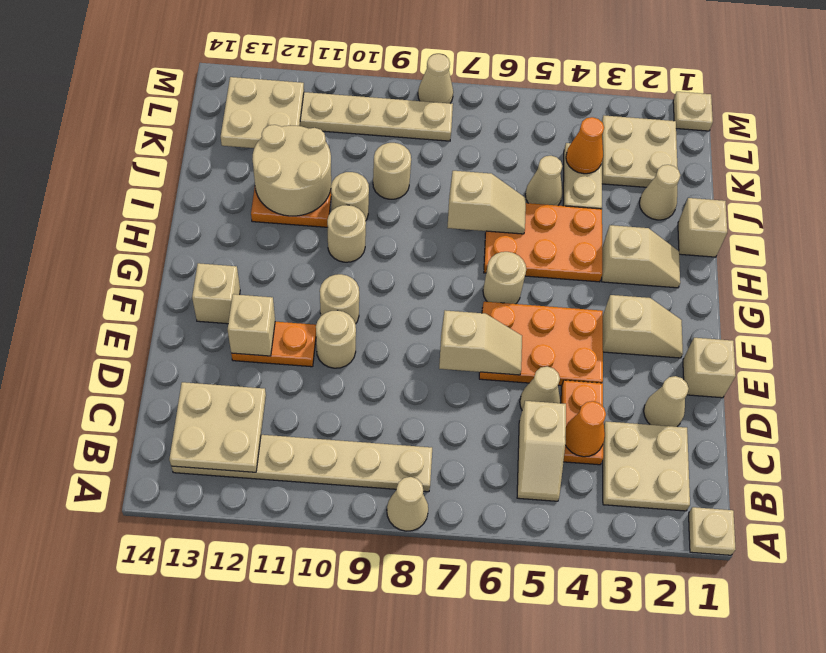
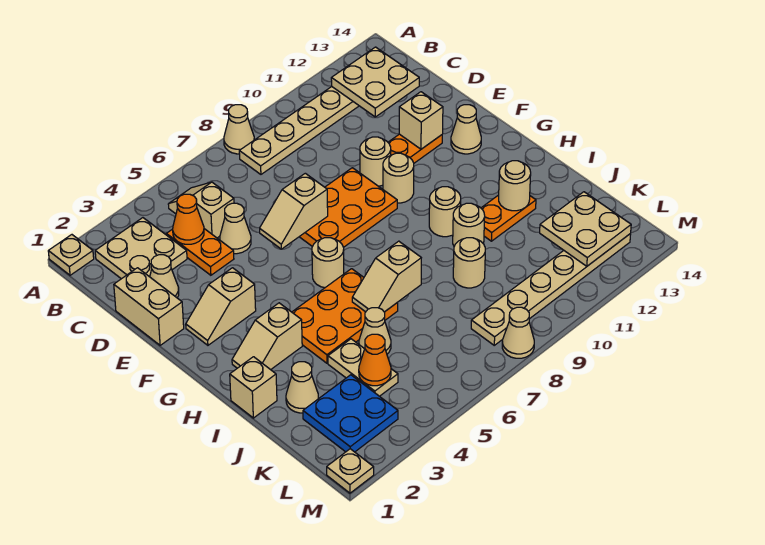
tan 1x1 brick [683,338,736,398] -> tan 1x2 brick [114,268,184,345]
orange 2x3 plate [479,302,603,386] -> orange 2x3 plate moved to [299,168,397,247]
tan 1x1 brick [192,263,240,324] -> tan 1x1 cone [451,105,481,154]
tan 2x2 round brick [252,125,331,216] -> tan 1x1 round brick [499,161,531,211]
tan 2x2 plate [602,115,678,187] -> blue 2x2 plate [303,375,398,452]

